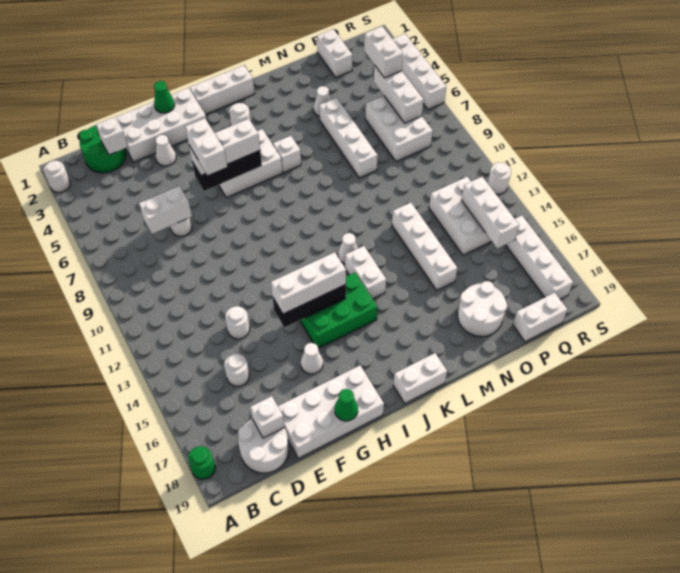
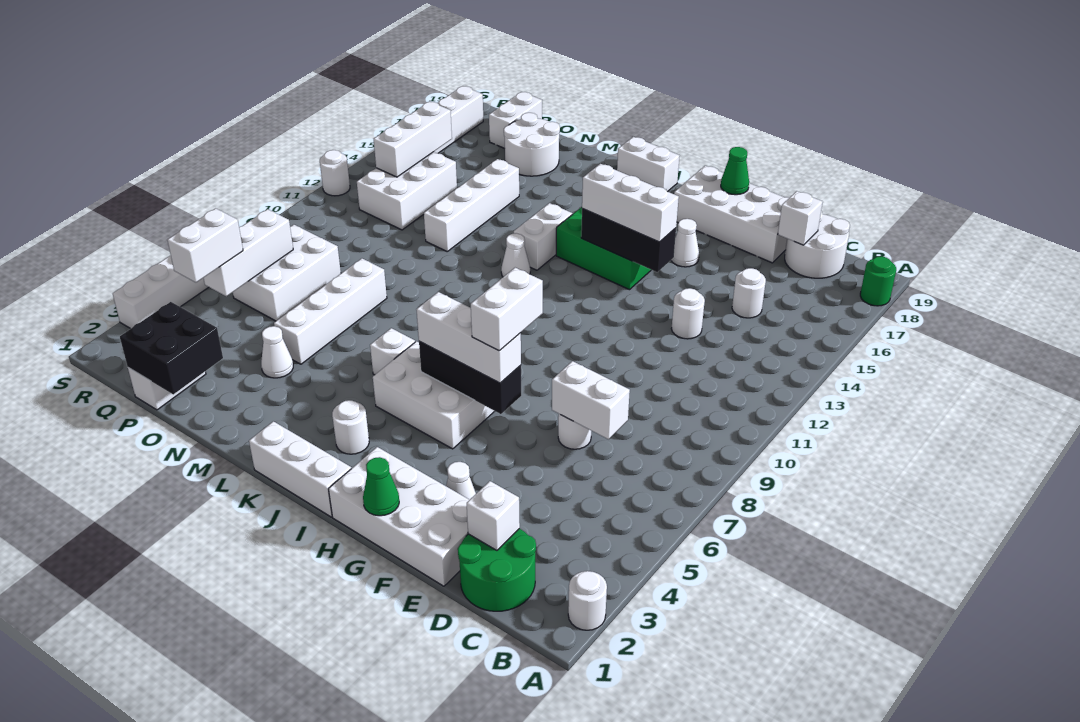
none -> black 2x2 brick [120,302,223,394]
white 1x2 brick [513,293,567,342] -> white 1x2 brick turned to [489,92,542,148]

